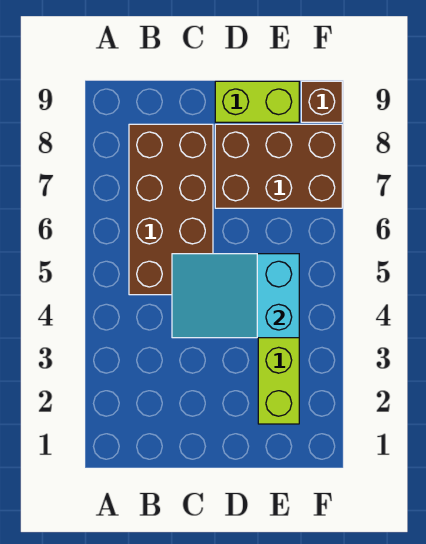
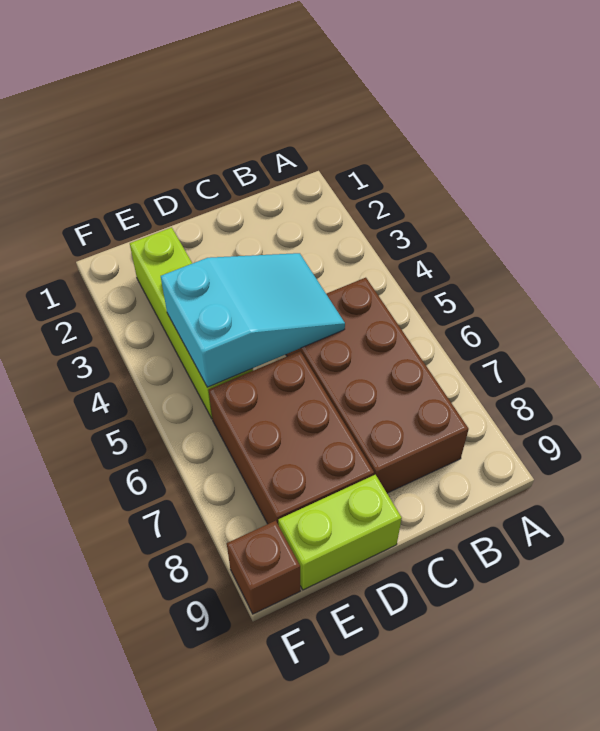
brown 2x3 brick [215,124,342,208] -> brown 2x3 brick turned to [209,351,374,525]

